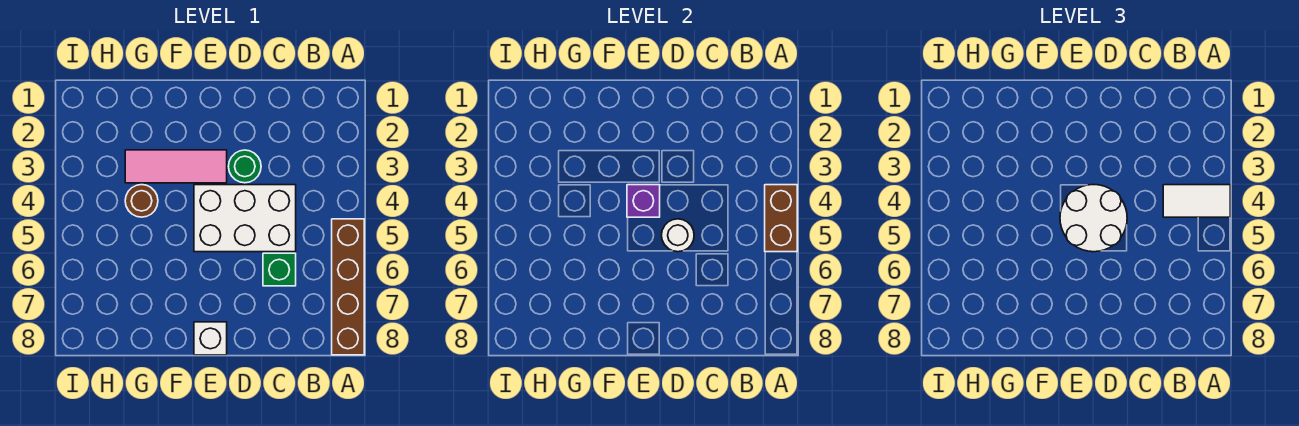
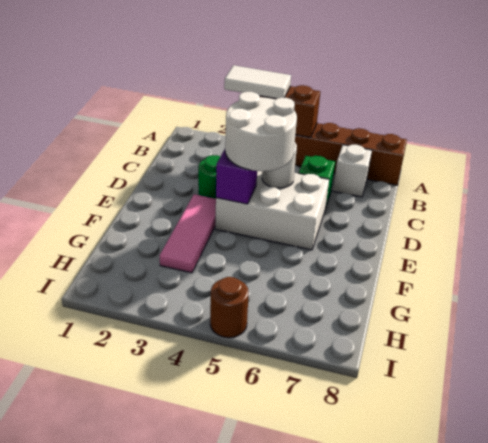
white 1x2 tile [1163,185,1230,217] -> white 1x2 tile turned to [224,65,291,99]
white 2x3 brick [194,185,296,252] -> white 2x3 brick turned to [215,171,329,250]
white 1x1 brick [194,322,227,355] -> white 1x1 brick moved to [333,145,372,197]
brown 1x1 round brick [125,185,158,217] -> brown 1x1 round brick moved to [210,277,249,338]

